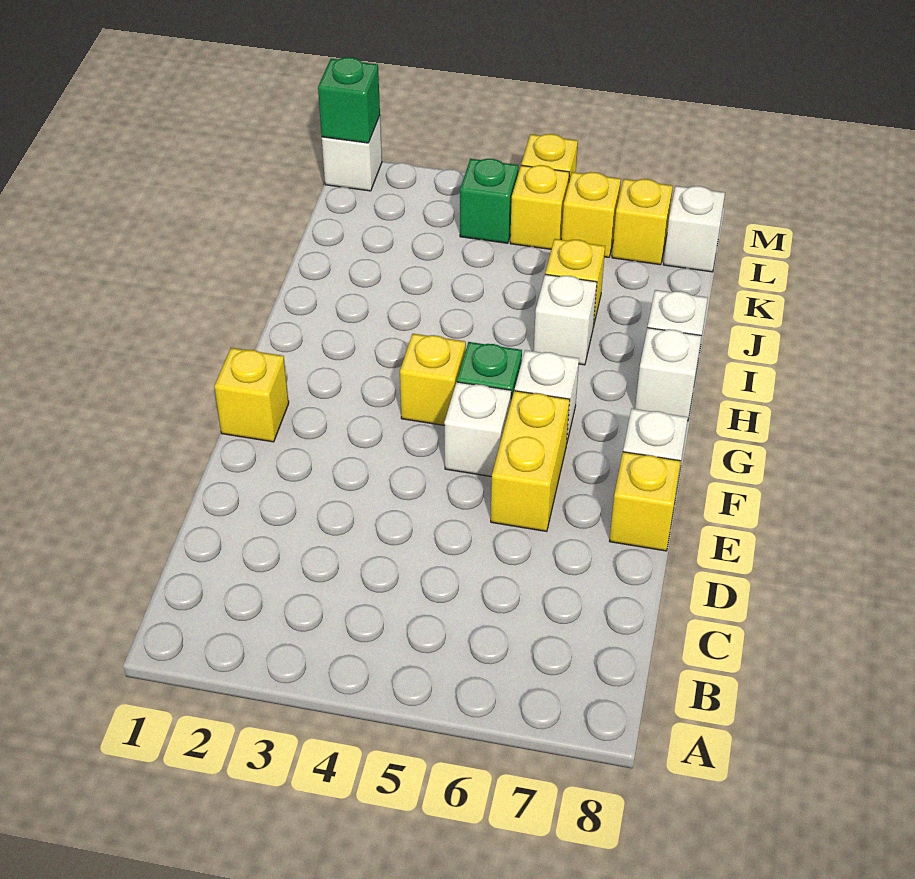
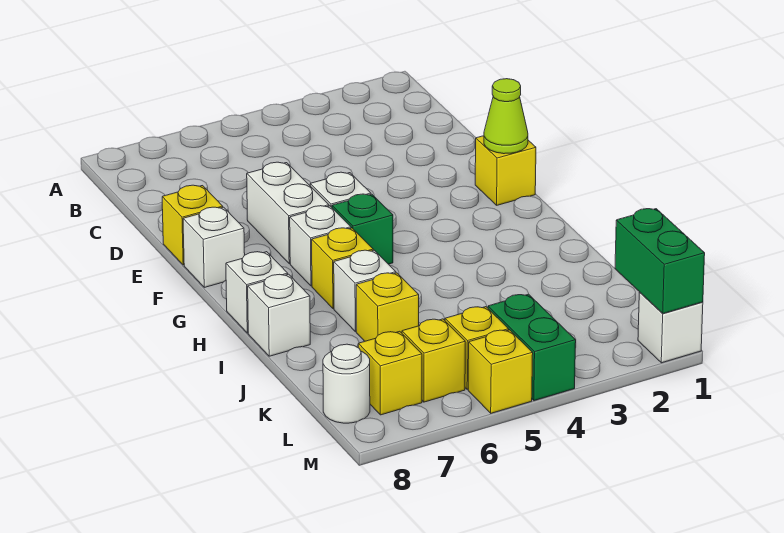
yellow 1x2 brick [491,391,570,531] -> white 1x2 brick [247,162,329,264]
none -> lime 1x1 cone [484,79,528,154]
yellow 1x1 brick [400,334,466,426] -> yellow 1x1 brick moved to [312,228,373,309]
green 1x1 brick [460,159,518,243] -> green 1x2 brick [488,294,576,401]
white 1x1 brick [663,186,725,272] -> white 1x1 round brick [323,344,370,423]
green 1x1 brick [318,57,380,143] -> green 1x2 brick [615,209,705,313]

